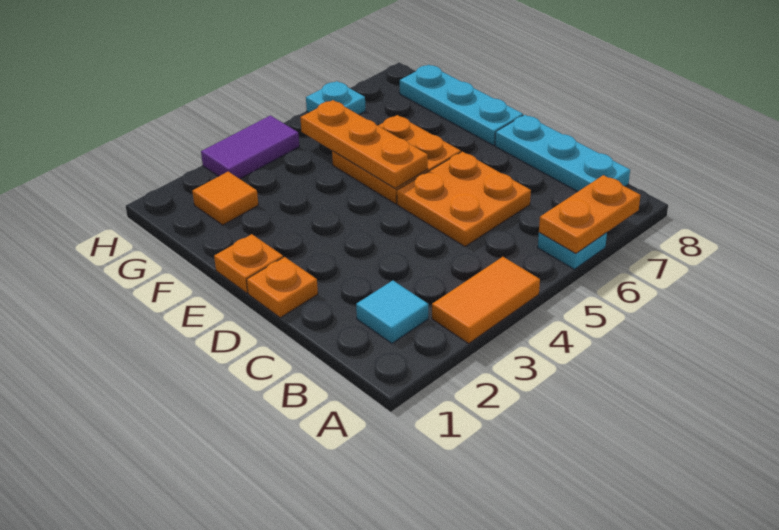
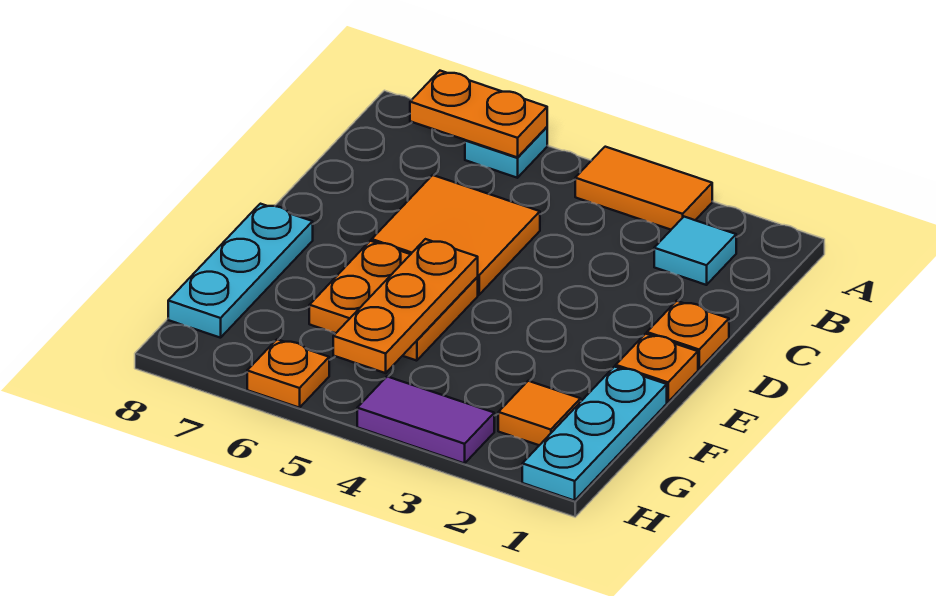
cyan 1x3 plate [495,115,630,192] -> cyan 1x3 plate moved to [522,367,667,501]
orange 2x2 plate [397,152,531,247] -> orange 2x2 tile [372,175,540,295]
cyan 1x1 plate [306,81,366,115] -> orange 1x1 plate [247,339,329,408]

